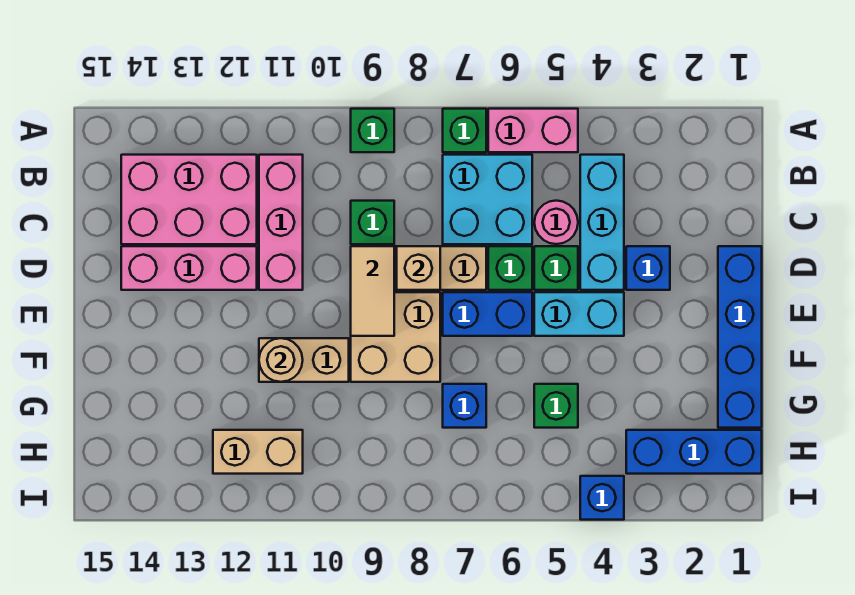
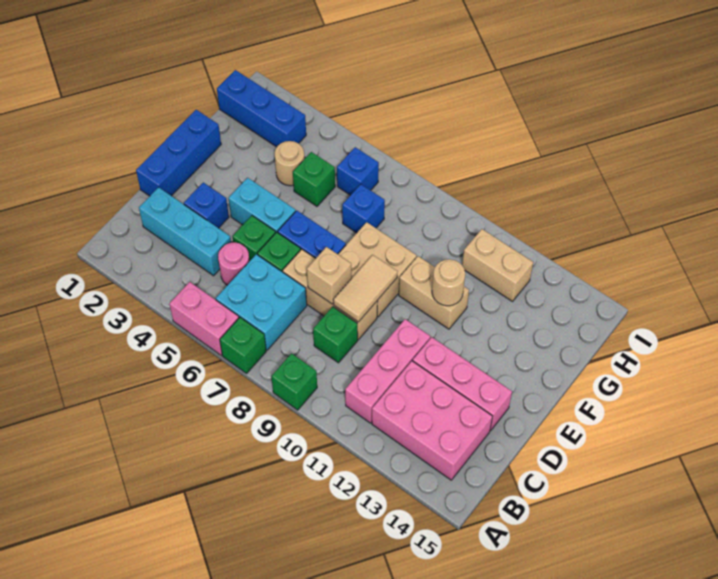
cyan 1x3 brick [580,155,624,290] -> cyan 1x3 brick turned to [139,187,231,276]
blue 1x4 brick [718,246,762,428] -> blue 1x3 brick [136,110,221,196]
none -> tan 1x1 round brick [275,141,304,186]
blue 1x1 brick [580,476,624,520] -> blue 1x1 brick moved to [337,147,379,195]

